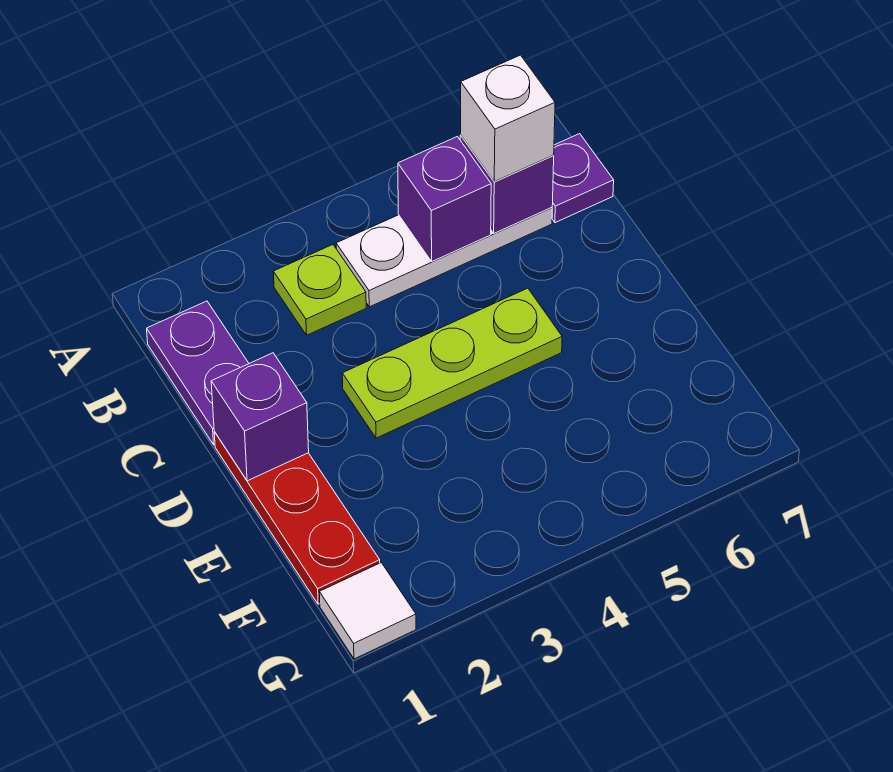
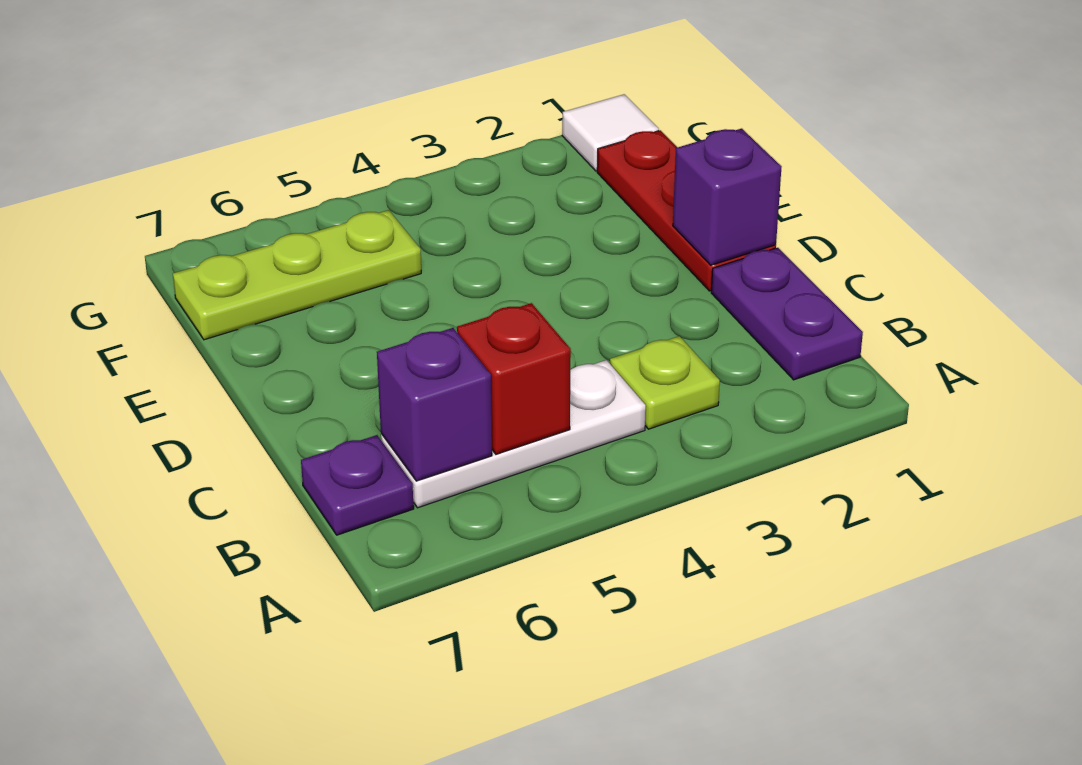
purple 1x1 brick [398,137,491,261] -> red 1x1 brick [457,303,571,454]
white 1x1 brick [460,55,555,182] -> none
lime 1x3 plate [342,288,562,438] -> lime 1x3 plate moved to [173,210,421,340]

